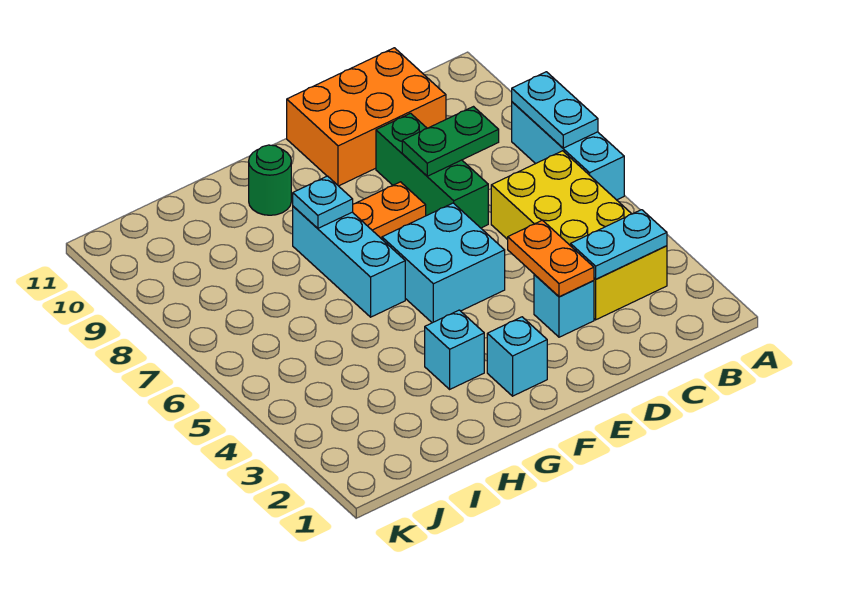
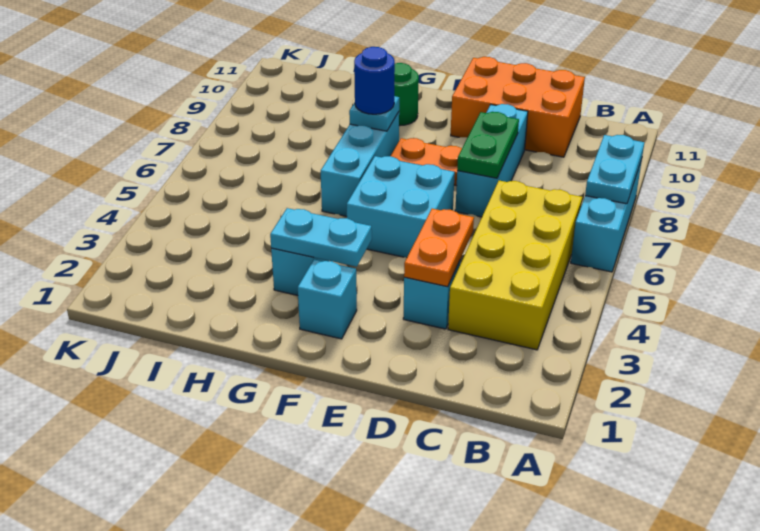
cyan 1x2 plate [571,210,667,279] -> cyan 1x2 plate moved to [270,208,372,267]
green 1x2 plate [402,107,499,176] -> green 1x2 plate turned to [457,112,519,178]
green 1x3 brick [376,113,488,228] -> cyan 1x3 brick [455,104,528,217]
none -> blue 1x1 round brick [354,47,395,114]

